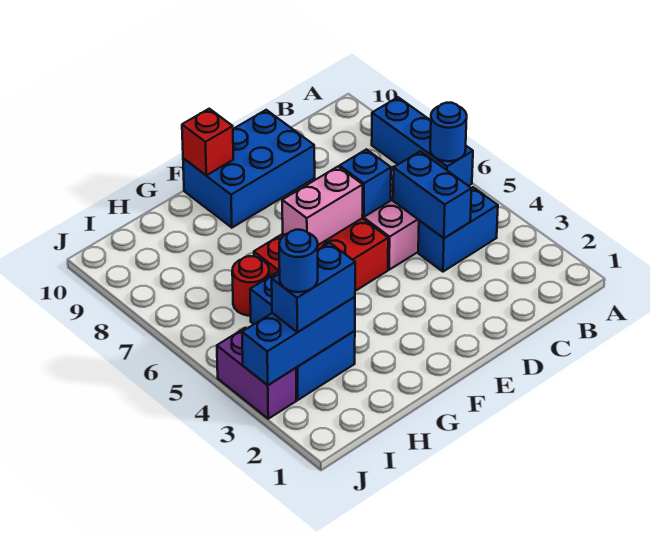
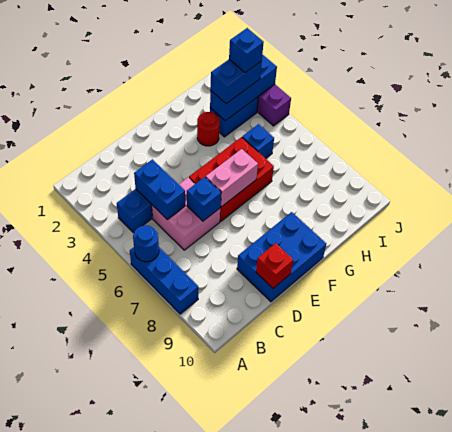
red 1x1 brick [182,109,233,175] -> red 1x1 brick moved to [256,243,293,288]
red 1x1 round brick [232,256,269,316] -> red 1x1 round brick moved to [197,112,220,146]
blue 1x1 round brick [279,230,318,292] -> blue 1x1 brick [229,28,264,73]

